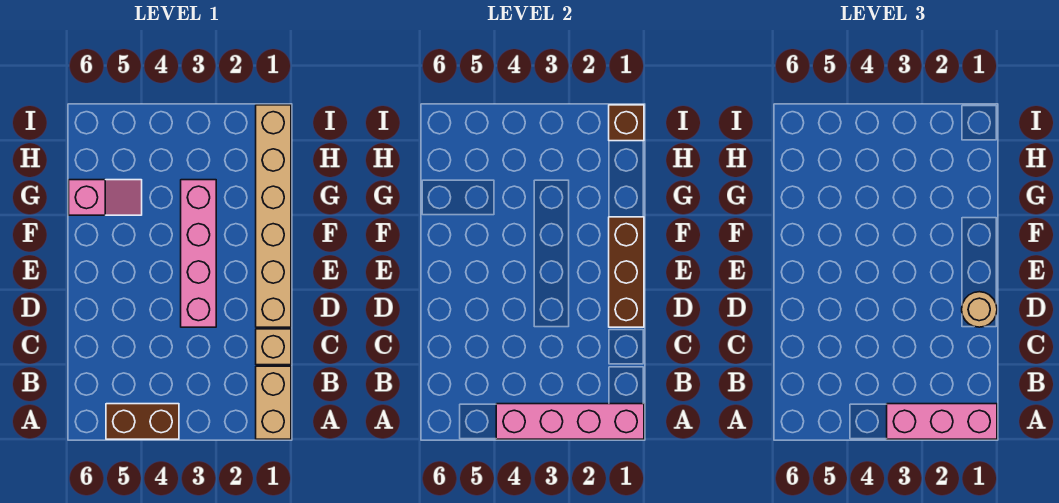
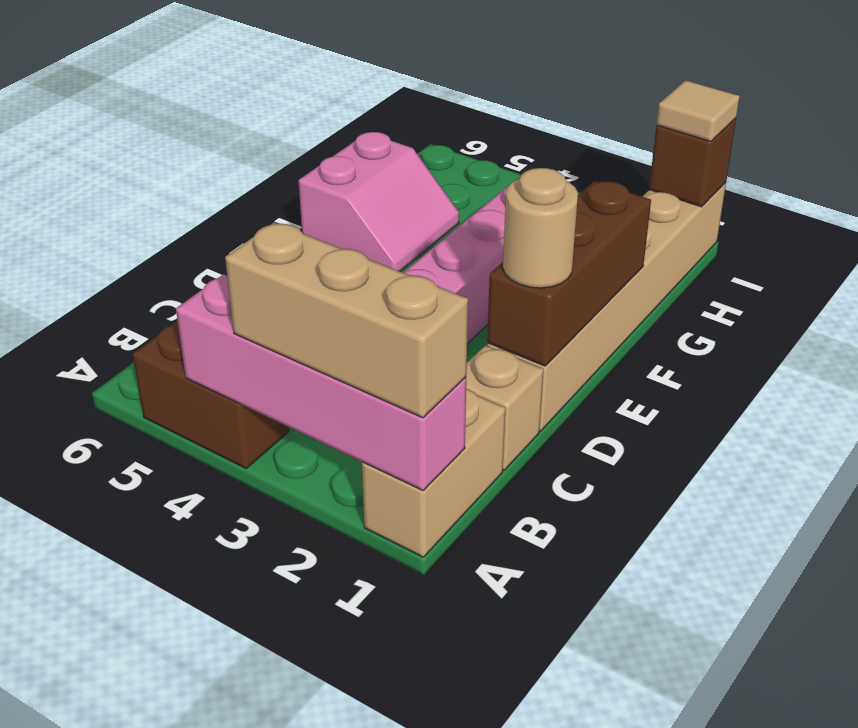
pink 1x3 brick [887,404,997,439] -> tan 1x3 brick [225,222,468,418]
pink 1x2 slope [69,180,142,215] -> pink 2x2 slope [298,132,459,271]
none -> tan 1x1 tile [656,80,740,142]

